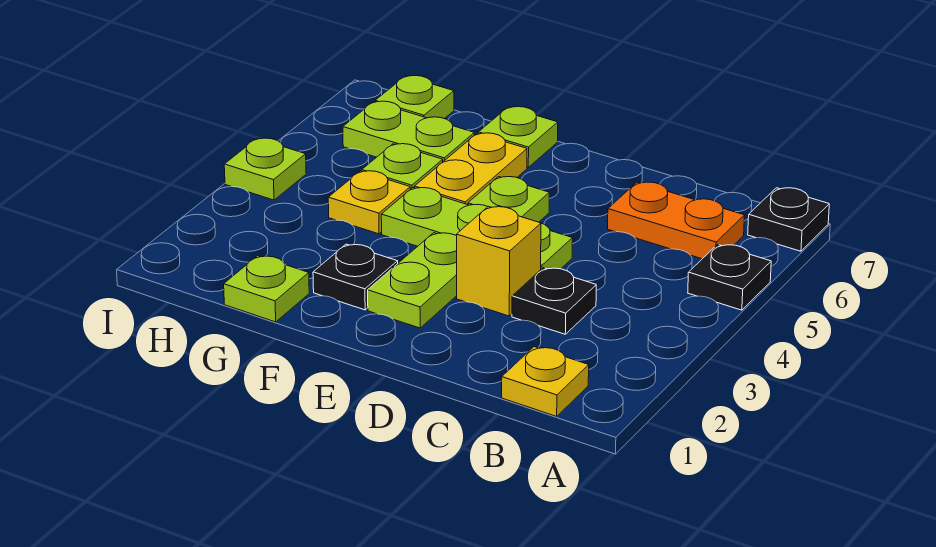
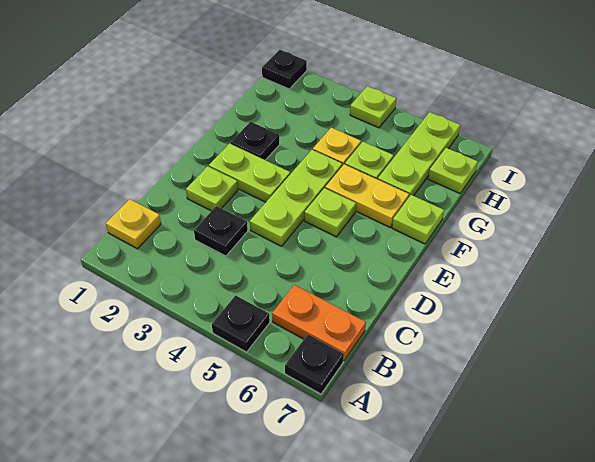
orange 1x2 plate [608,182,745,259] -> orange 1x2 plate turned to [272,285,366,361]
yellow 1x1 brick [457,207,541,316] -> none
lime 1x1 plate [224,256,309,322] -> lime 1x1 plate moved to [186,166,238,211]
lime 1x2 plate [343,101,474,162] -> lime 1x3 plate [378,112,460,197]
none -> black 1x1 plate [262,50,307,89]

